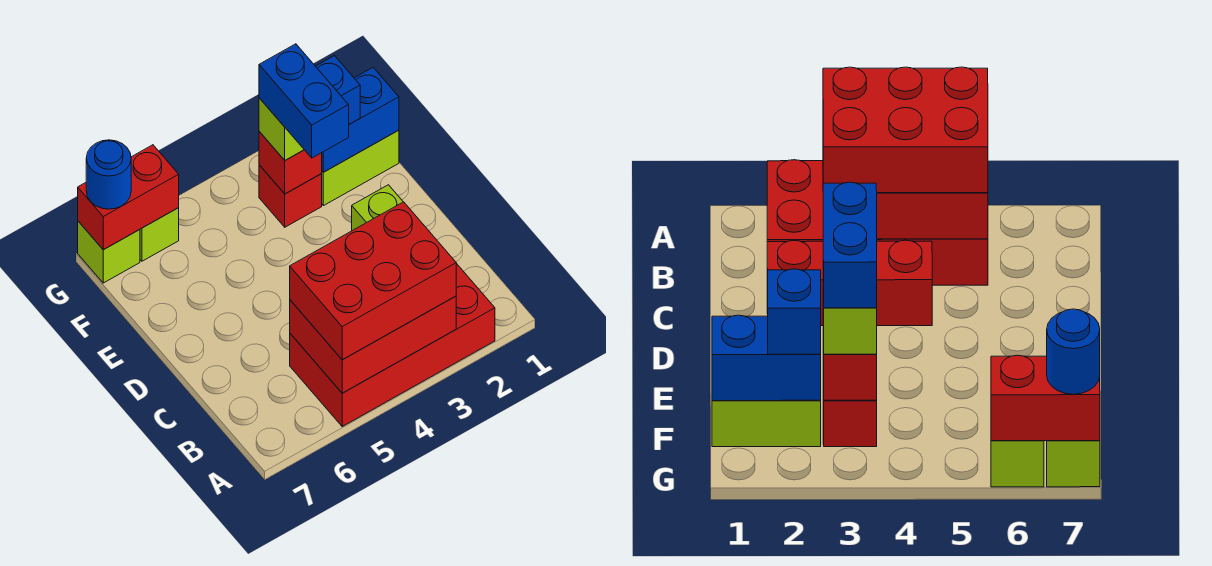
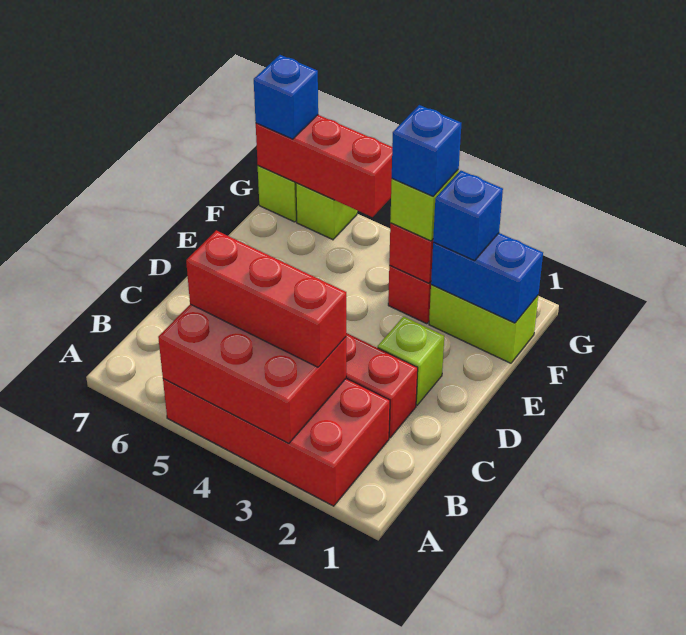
red 2x3 brick [290,202,456,360] -> red 1x3 brick [186,230,346,367]
blue 1x2 brick [259,44,349,158] -> blue 1x1 brick [392,105,461,196]
red 1x2 brick [78,145,179,250] -> red 1x3 brick [256,115,392,217]
blue 1x1 round brick [86,140,131,209] -> blue 1x1 brick [254,55,318,139]

